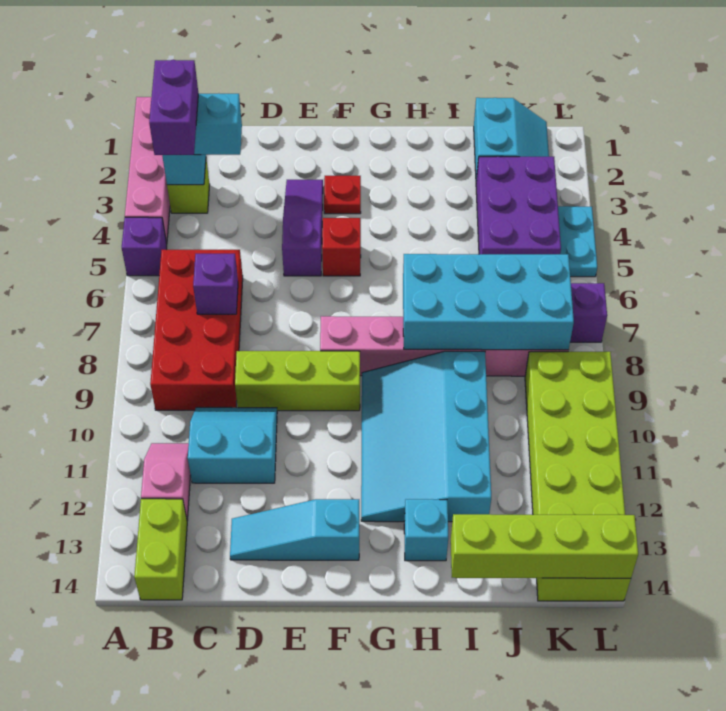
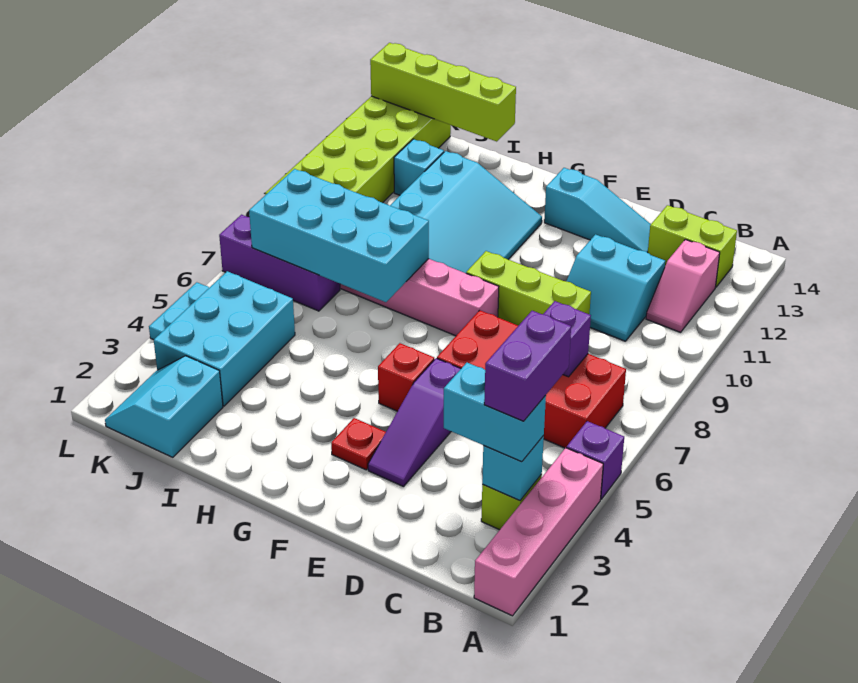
red 2x4 brick [150,250,243,410] -> red 2x4 brick turned to [437,310,626,448]
lime 1x2 brick [134,499,187,600] -> lime 1x2 brick turned to [648,205,737,287]
cyan 1x1 brick [404,499,448,561] -> cyan 1x1 brick moved to [394,139,444,195]
purple 2x3 brick [476,157,561,254] -> cyan 2x3 brick [154,271,295,406]

